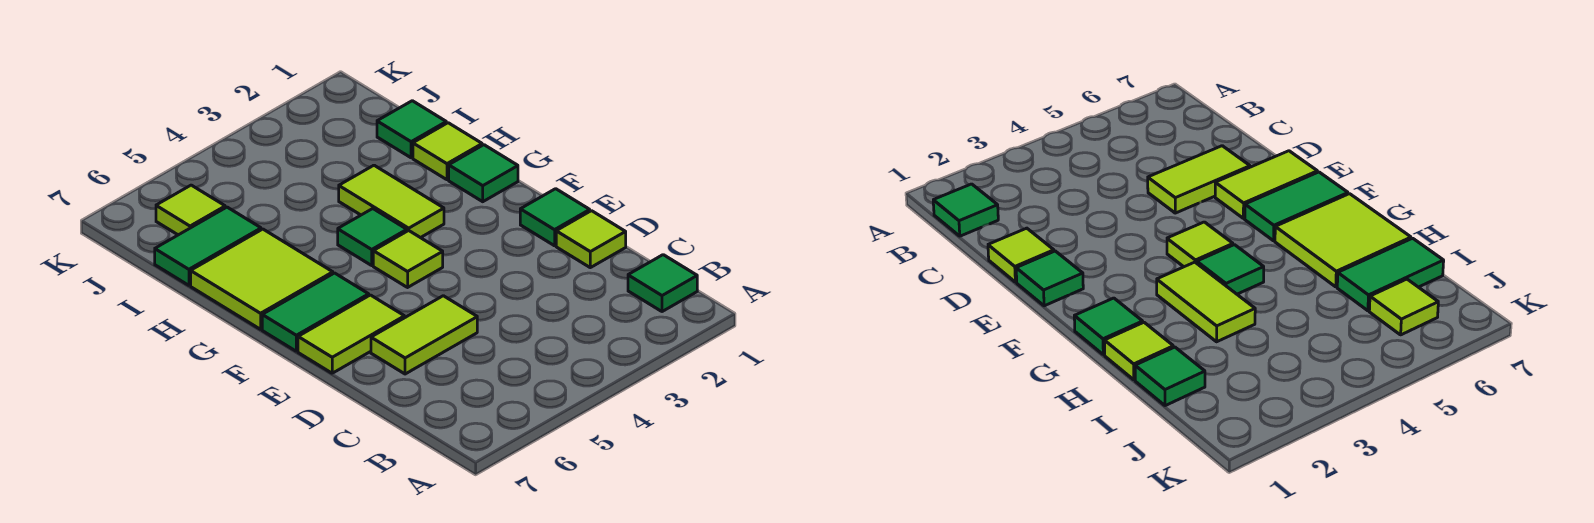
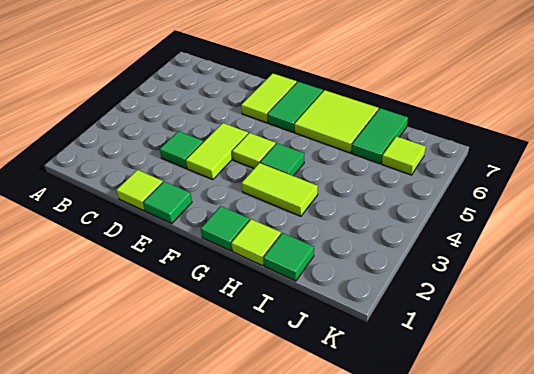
green 1x1 tile [628,255,697,312] -> green 1x1 tile moved to [160,131,203,168]
lime 1x2 tile [371,296,477,374] -> lime 1x2 tile moved to [186,123,248,180]

